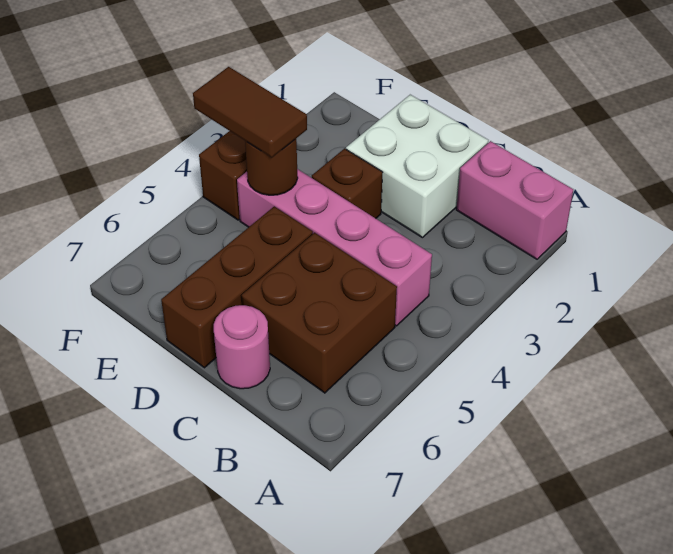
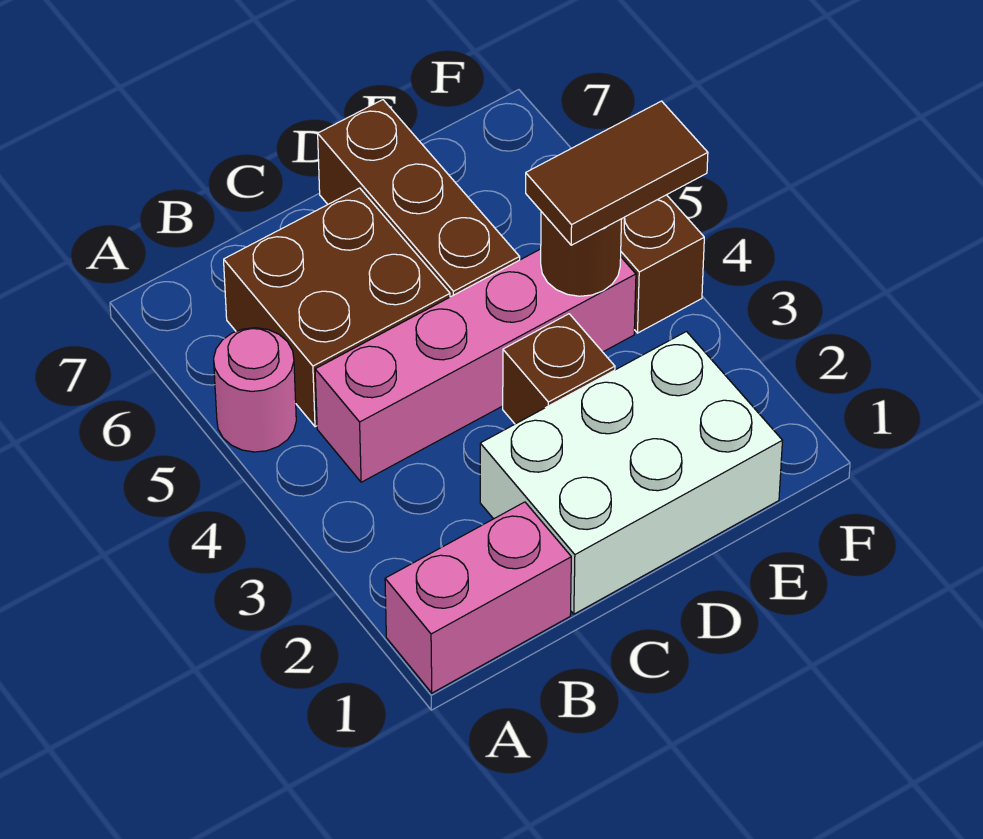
white 2x2 brick [346,95,488,238] -> white 2x3 brick [480,332,782,614]
pink 1x1 round brick [214,305,270,389] -> pink 1x1 round brick moved to [214,328,296,452]

